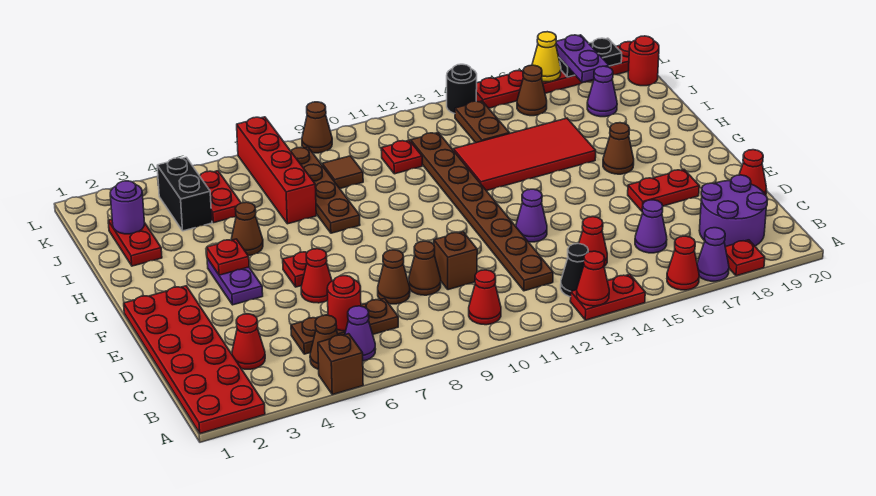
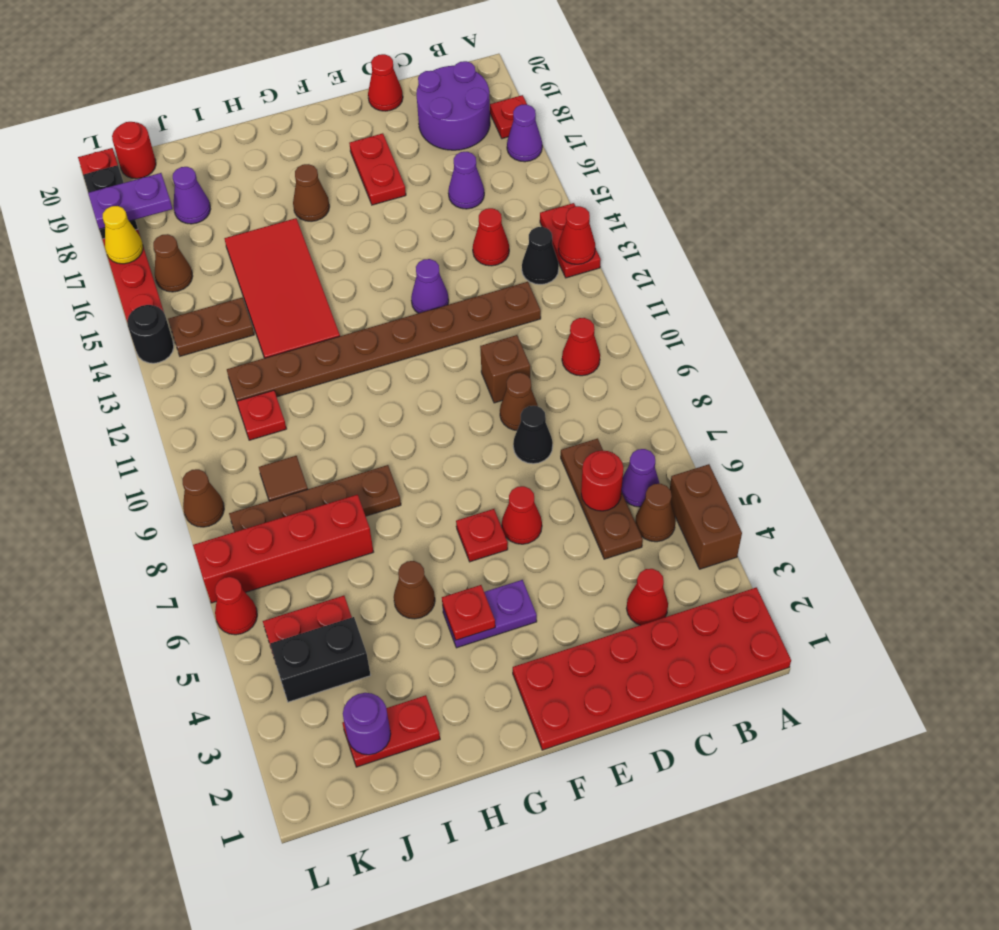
brown 1x1 brick [318,334,363,394] -> brown 1x2 brick [670,464,742,569]
red 1x1 cone [667,236,699,290] -> red 1x1 cone moved to [215,577,257,635]
brown 1x1 cone [378,250,410,304] -> black 1x1 cone [513,406,553,464]

